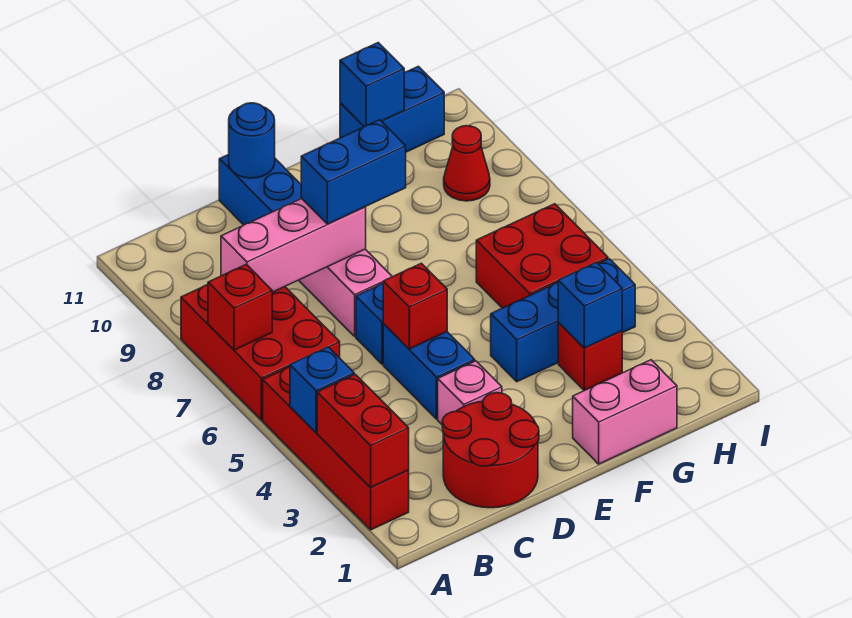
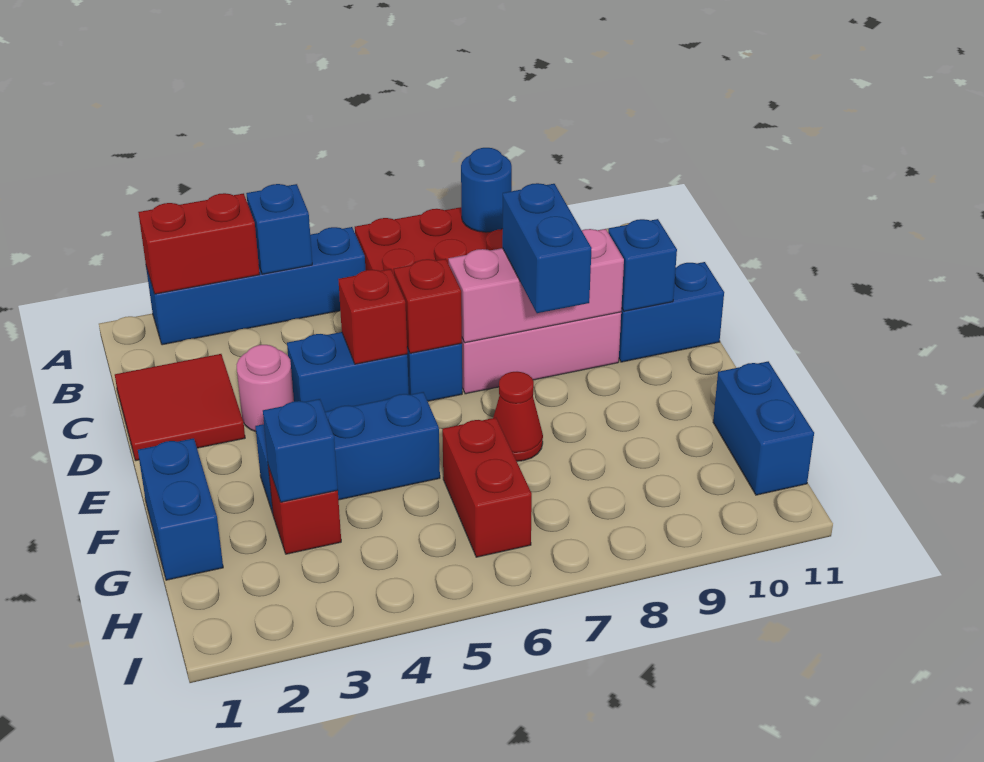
red 1x4 brick [263,367,409,530] -> blue 1x4 brick [146,227,365,345]
red 1x1 brick [208,264,272,350] -> red 1x1 brick moved to [394,259,462,353]
pink 1x3 brick [221,199,366,292] -> pink 1x3 brick turned to [448,229,624,343]
red 2x2 round brick [442,393,539,508] -> red 2x2 tile [115,354,245,461]
pink 1x1 brick [438,361,502,424] -> pink 1x1 round brick [237,345,294,432]
blue 1x1 round brick [229,103,275,178] -> blue 1x1 round brick moved to [461,148,512,232]
pink 1x2 brick [573,360,677,464] -> blue 1x2 brick [138,438,223,580]
blue 1x3 brick [491,259,635,382] -> blue 1x3 brick turned to [255,392,440,514]
red 2x2 brick [476,204,608,308] -> red 1x2 brick [442,418,532,557]
blue 1x1 brick [340,43,404,126] -> blue 1x1 brick moved to [608,219,677,311]
red 1x1 cone [444,126,490,201] -> red 1x1 cone moved to [493,372,543,461]

